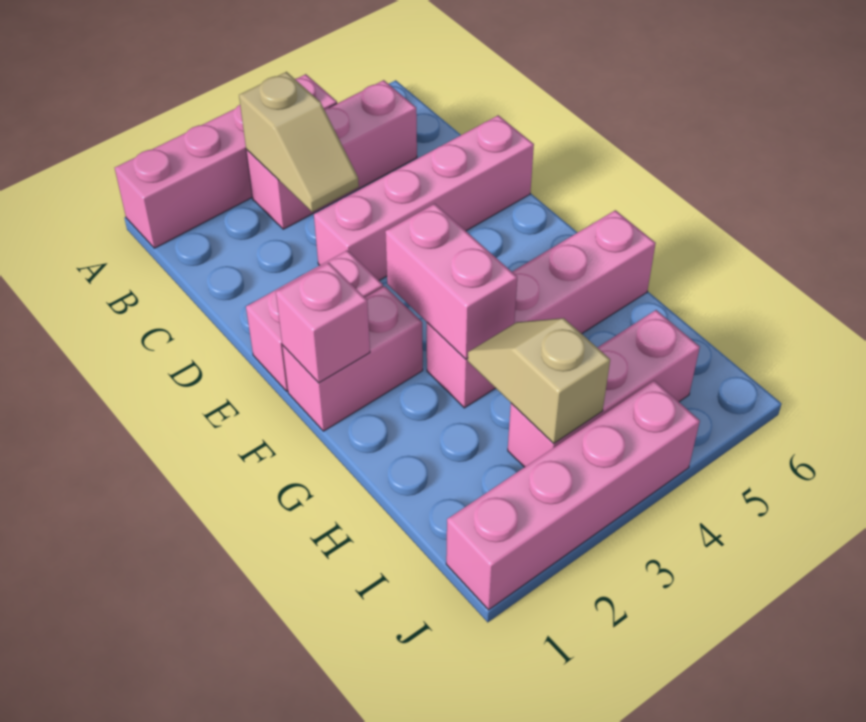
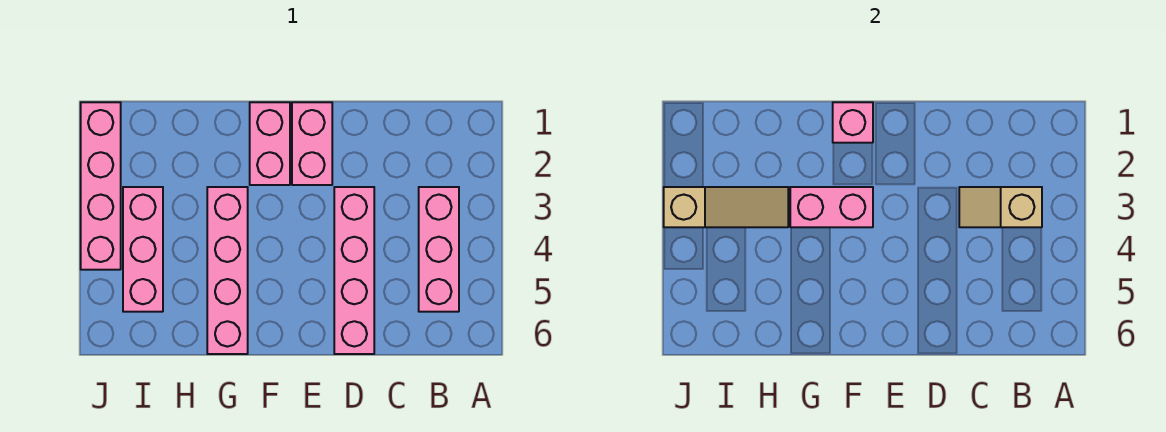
pink 1x4 brick [115,74,337,248] -> none
tan 1x2 slope [468,318,610,444] -> tan 1x3 slope [664,187,788,227]

